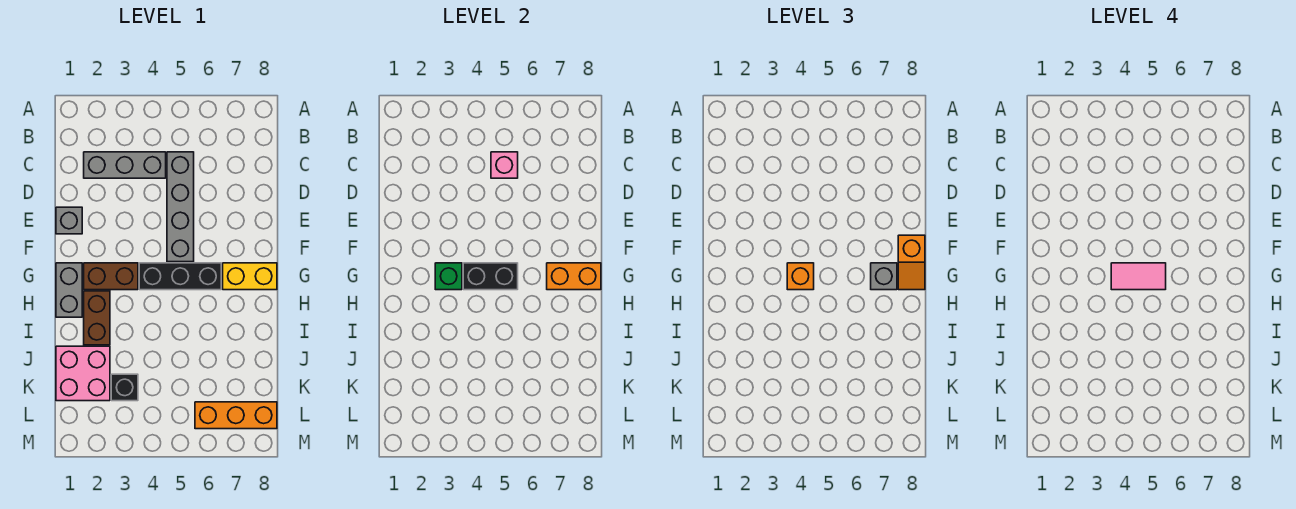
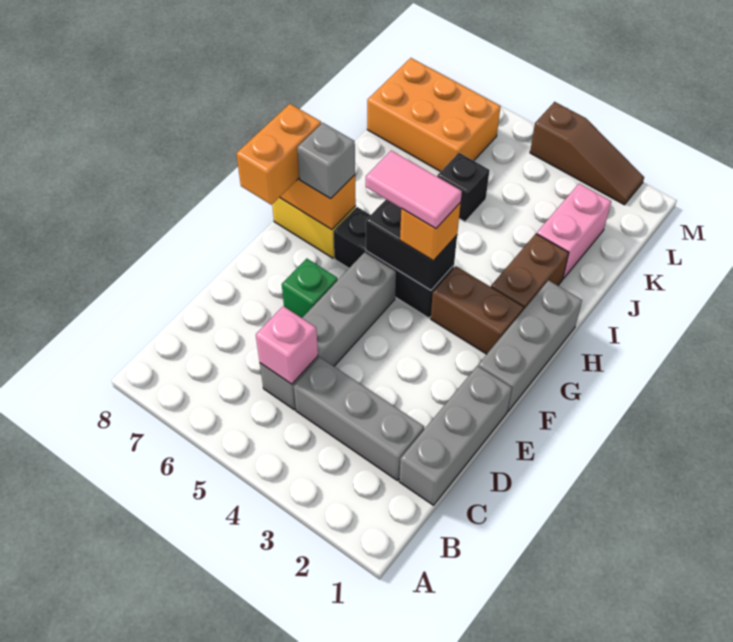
grey 1x1 brick [56,207,82,234] -> grey 1x3 brick [399,366,512,505]
orange 1x2 slope [898,235,925,290] -> orange 1x2 brick [236,104,321,205]
grey 1x2 brick [56,263,82,317] -> grey 1x3 brick [478,280,582,411]
green 1x1 brick [435,263,462,290] -> green 1x1 brick moved to [282,259,338,318]
pink 2x2 brick [56,346,110,401] -> pink 1x2 brick [537,184,611,279]
black 1x1 brick [111,374,138,401] -> black 1x1 brick moved to [437,153,490,222]
orange 1x3 brick [195,402,277,429] -> orange 2x3 brick [367,58,501,172]
none -> brown 1x3 slope [530,102,644,205]

